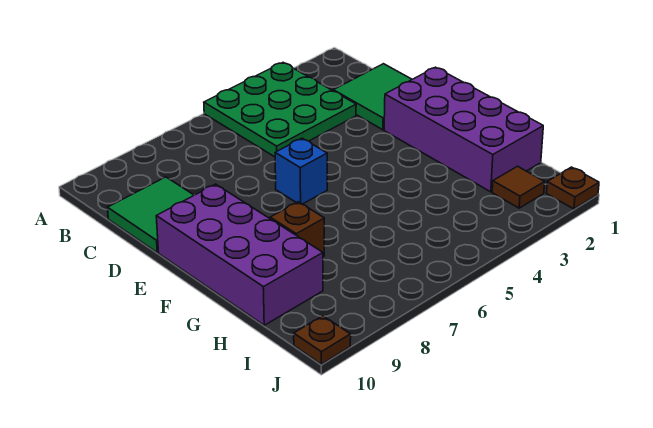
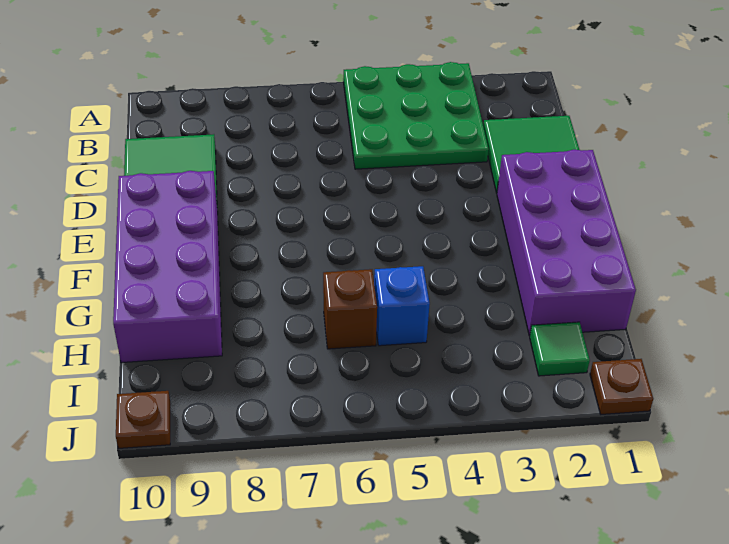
blue 1x1 brick [275,138,327,204] -> blue 1x1 brick moved to [374,266,430,346]
brown 1x1 brick [270,202,324,257] -> brown 1x1 brick moved to [323,269,377,349]
brown 1x1 tile [492,166,545,208] -> green 1x1 tile [530,322,590,376]

